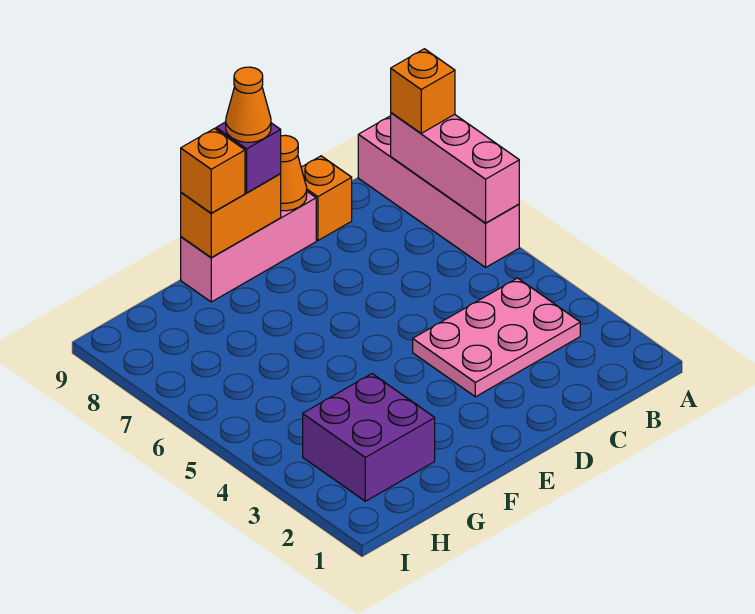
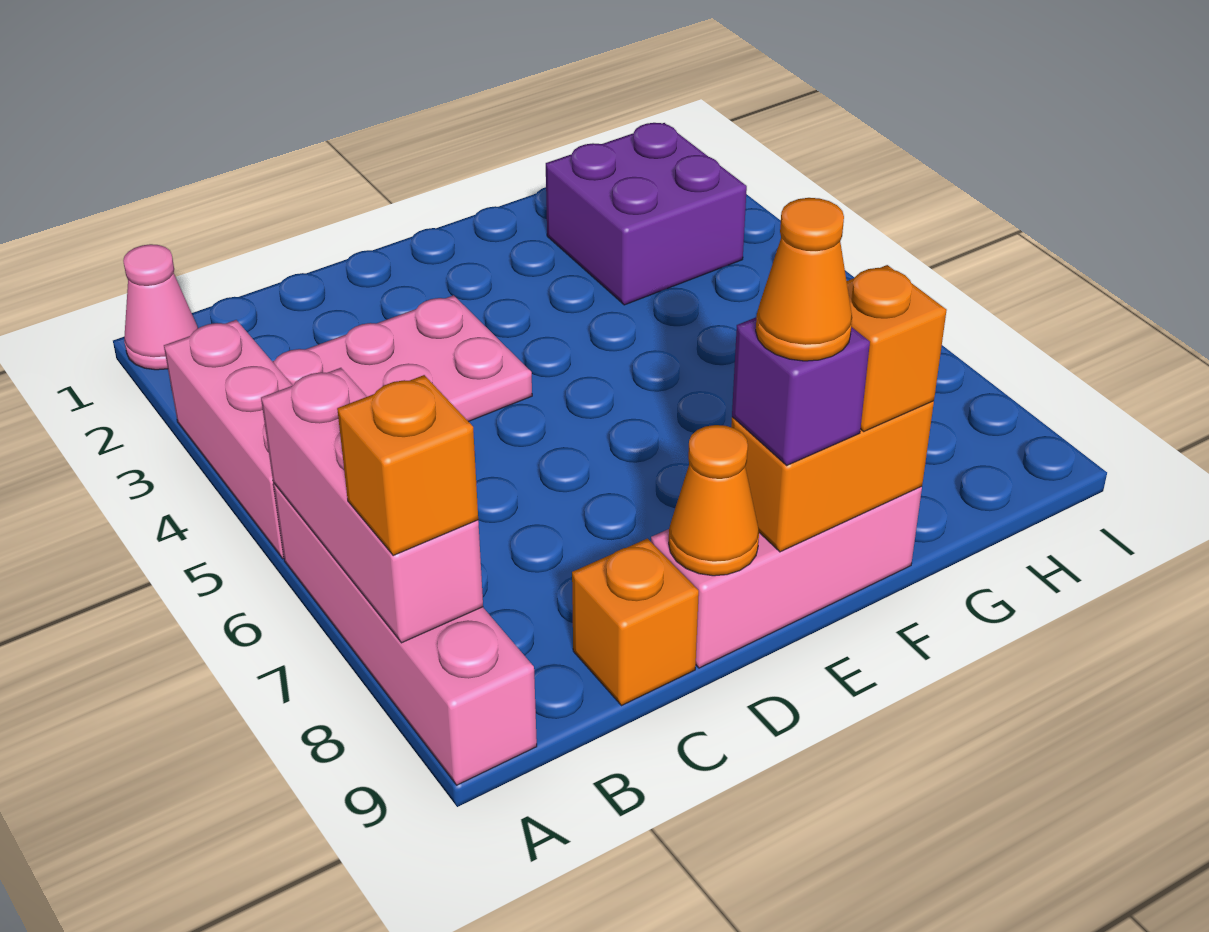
none -> pink 1x1 cone [123,244,198,370]
none -> pink 1x3 brick [164,320,293,559]

